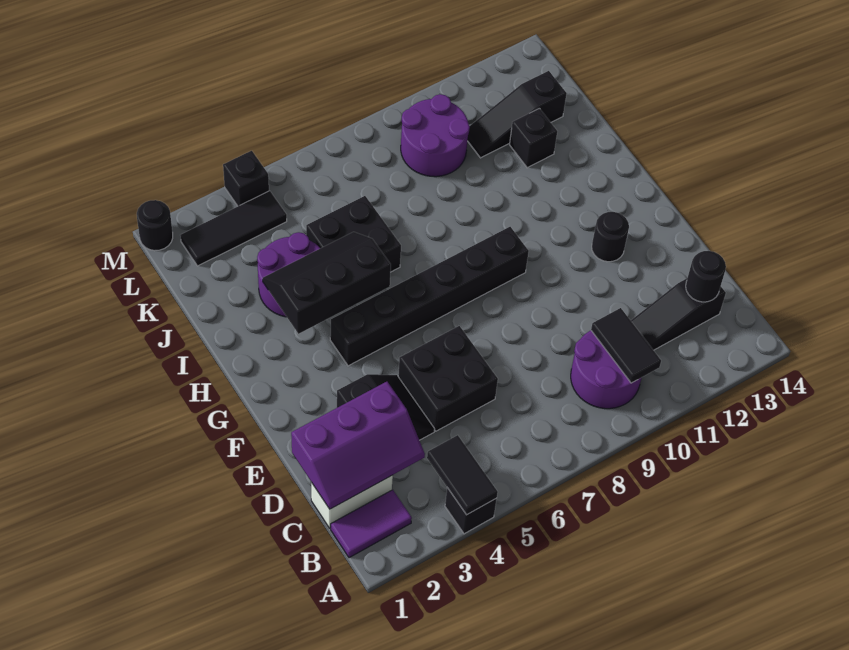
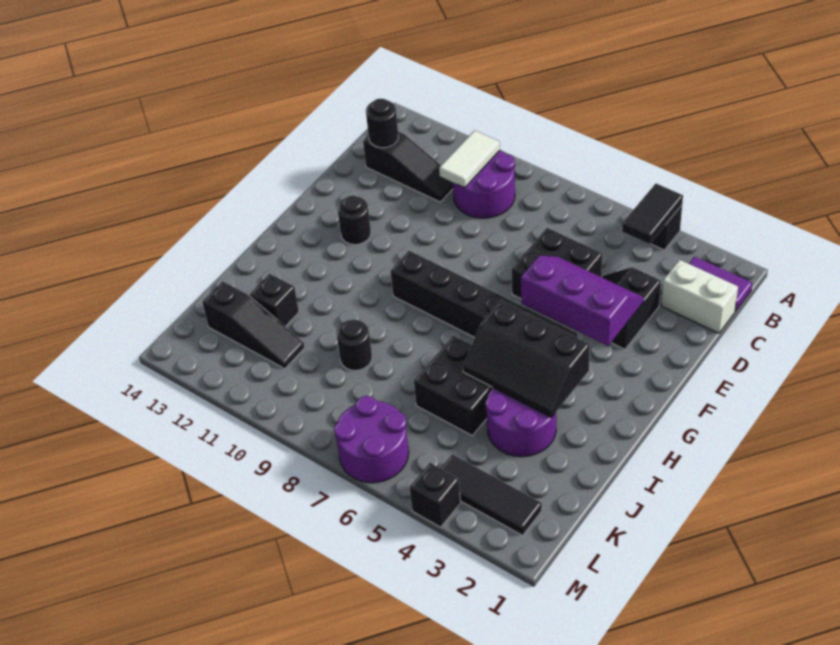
black 1x2 tile [591,308,661,383] -> white 1x2 tile [439,130,500,188]
purple 2x3 slope [291,382,425,509] -> purple 2x3 slope moved to [521,255,644,346]
purple 2x2 round brick [401,94,470,177] -> purple 2x2 round brick moved to [334,396,409,483]
black 1x1 round brick [137,200,173,251] -> black 1x1 round brick moved to [336,320,372,370]

